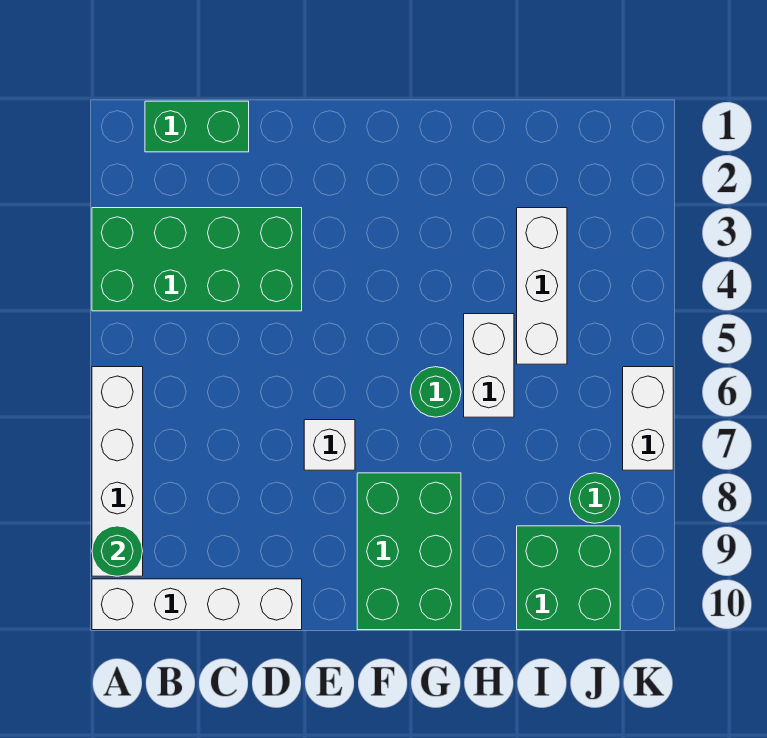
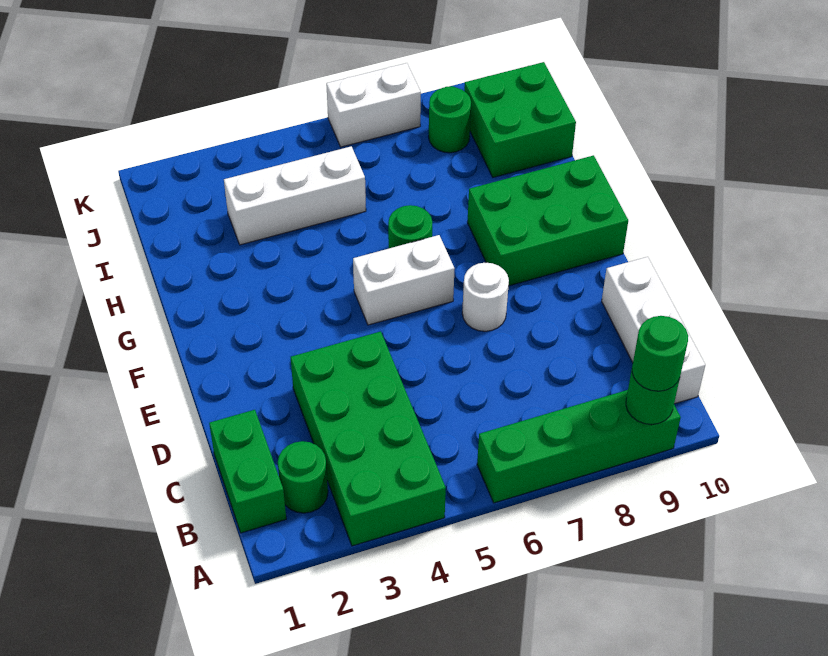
white 1x4 brick [92,367,143,576] -> green 1x4 brick [477,390,681,503]
none -> green 1x1 round brick [632,316,688,391]
white 1x4 brick [92,579,302,630] -> white 1x3 brick [602,257,705,404]
none -> green 1x1 round brick [278,441,328,513]
white 1x1 brick [304,420,355,470] -> white 1x1 round brick [462,263,509,331]
white 1x2 brick [464,314,514,417] -> white 1x2 brick moved to [353,235,455,325]

